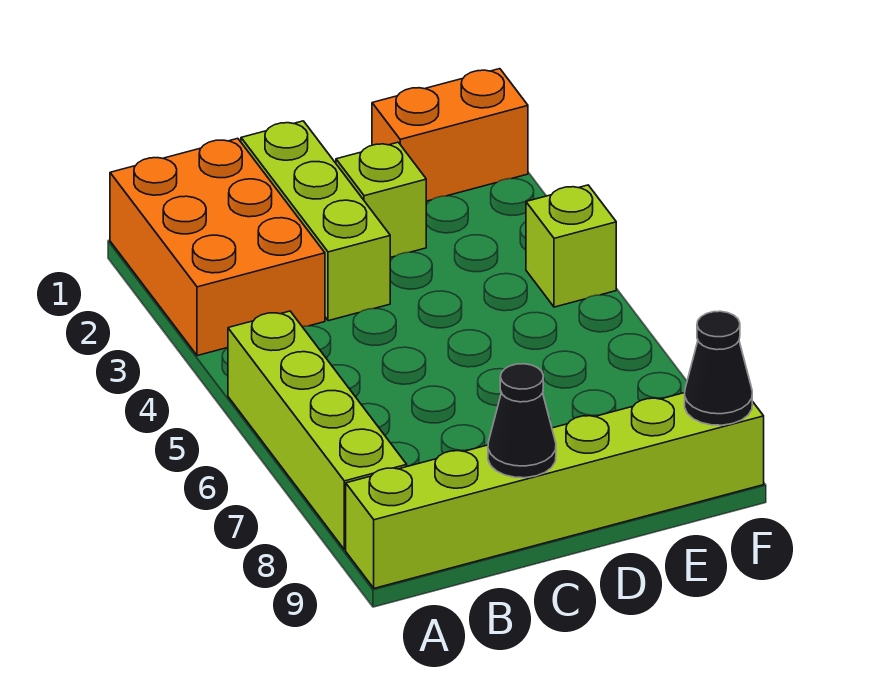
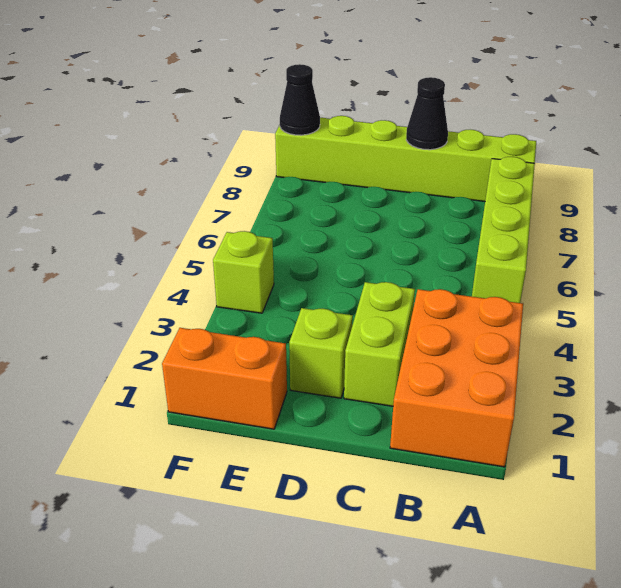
lime 1x3 brick [241,121,390,321] -> lime 1x2 brick [344,282,415,406]

